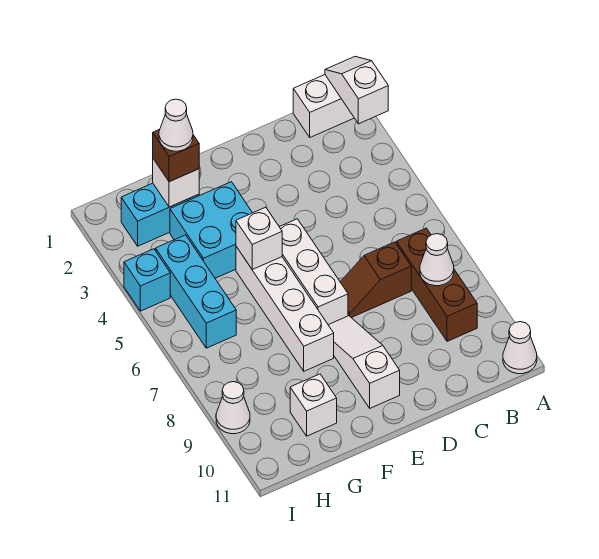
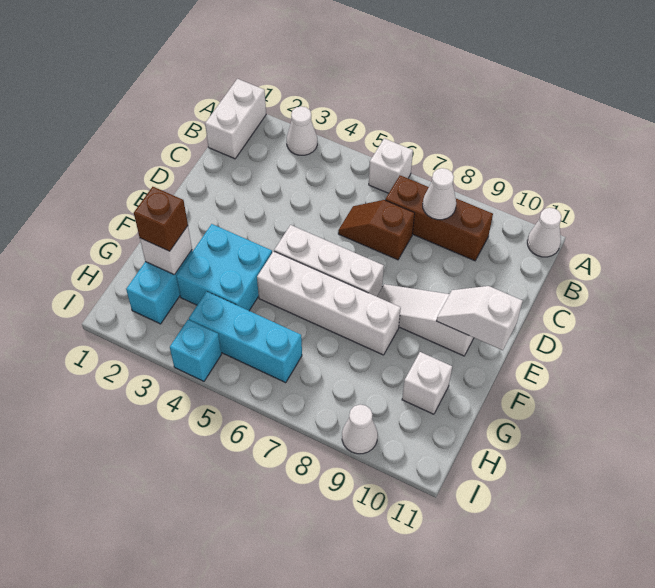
white 1x2 slope [325,57,388,124] -> white 1x2 slope moved to [437,286,523,350]
brown 1x2 slope [340,242,411,318] -> brown 1x2 slope turned to [338,200,415,260]
white 1x1 brick [236,207,282,269] -> white 1x1 brick moved to [369,138,413,193]
white 1x1 cone [159,99,193,151] -> white 1x1 cone moved to [287,106,317,155]

